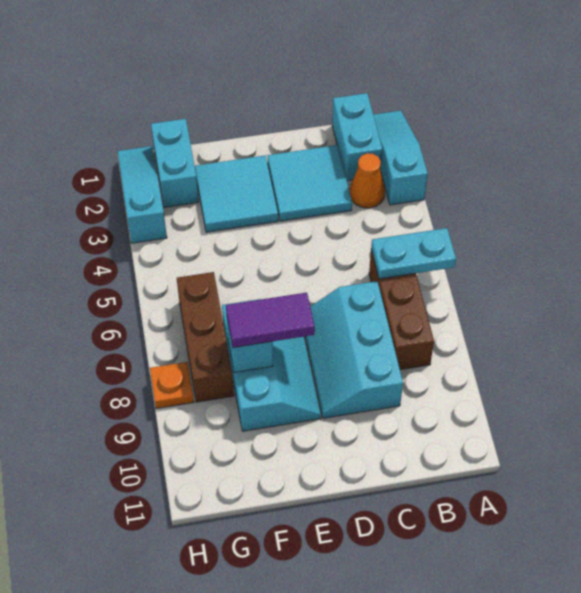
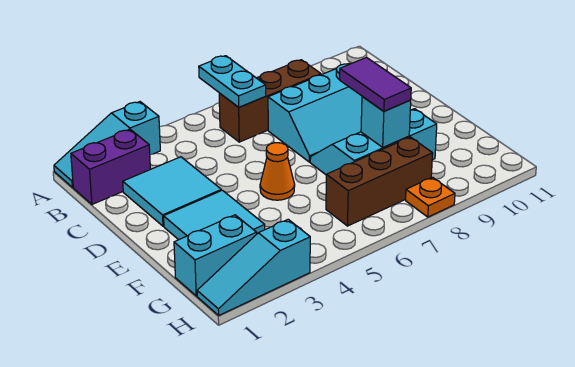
cyan 1x2 brick [332,93,383,181] -> purple 1x2 brick [71,129,150,204]
orange 1x1 cone [350,153,385,208] -> orange 1x1 cone moved to [260,143,295,200]

